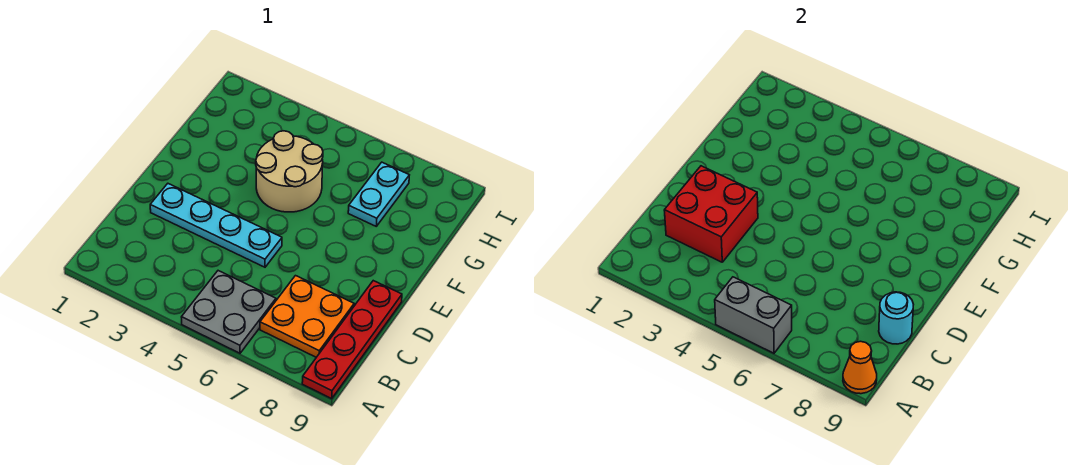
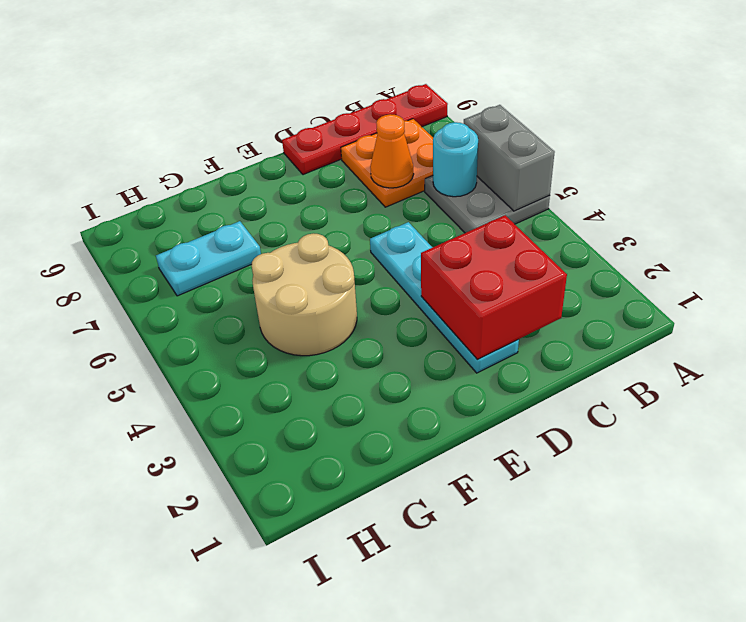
orange 1x1 cone [843,341,877,394] -> orange 1x1 cone moved to [370,114,414,188]
cyan 1x1 round brick [879,292,914,344] -> cyan 1x1 round brick moved to [433,122,478,197]

